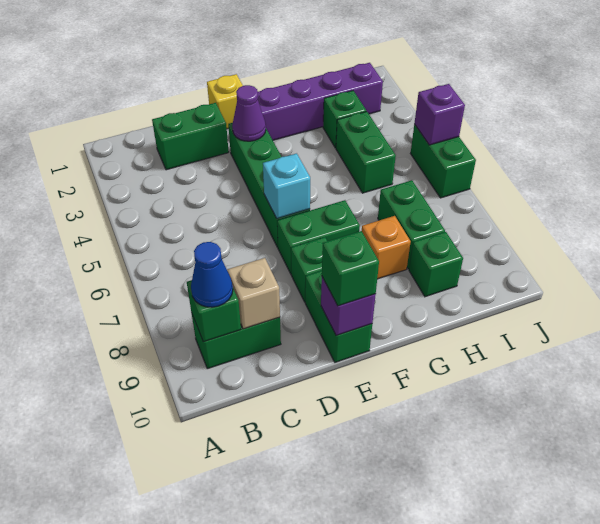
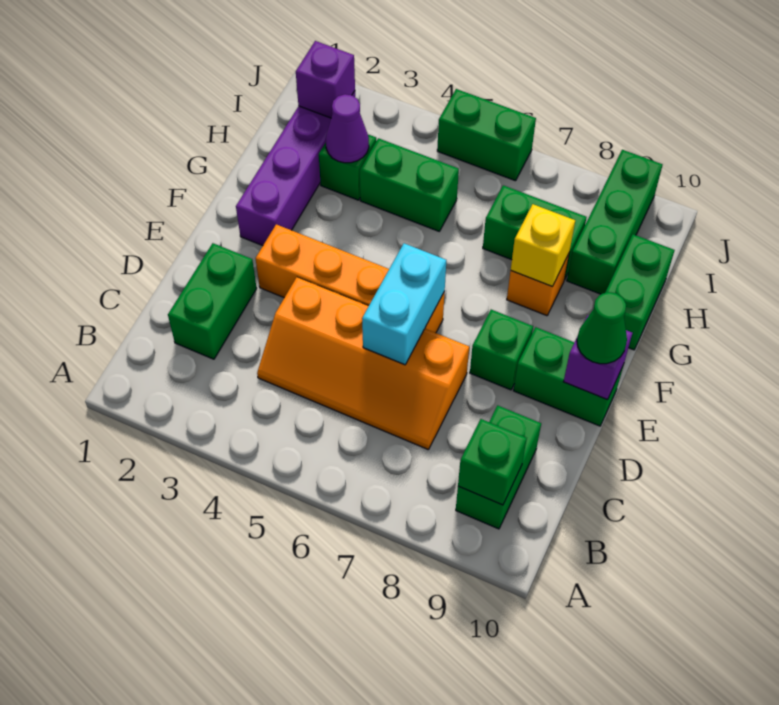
blue 1x1 cone [191,242,233,307] -> none
none -> orange 2x4 slope [257,277,469,450]
tan 1x1 brick [227,258,280,329] -> none
yellow 1x1 brick [207,74,243,129] -> yellow 1x1 brick moved to [511,204,575,287]
green 1x4 brick [228,123,310,247] -> orange 1x4 brick [256,224,445,333]
purple 1x1 cone [232,85,266,141] -> purple 1x1 cone moved to [326,94,369,163]
cyan 1x1 brick [263,153,310,219] -> cyan 1x2 brick [362,243,446,365]
green 1x2 brick [277,200,360,273] -> green 1x2 brick moved to [605,234,675,350]
green 1x1 brick [322,231,379,306] -> green 1x1 cone [577,292,627,364]
green 1x1 brick [409,232,463,297] -> green 1x3 brick [567,150,663,294]
purple 1x1 brick [414,84,465,145] -> purple 1x1 brick moved to [296,41,355,118]

